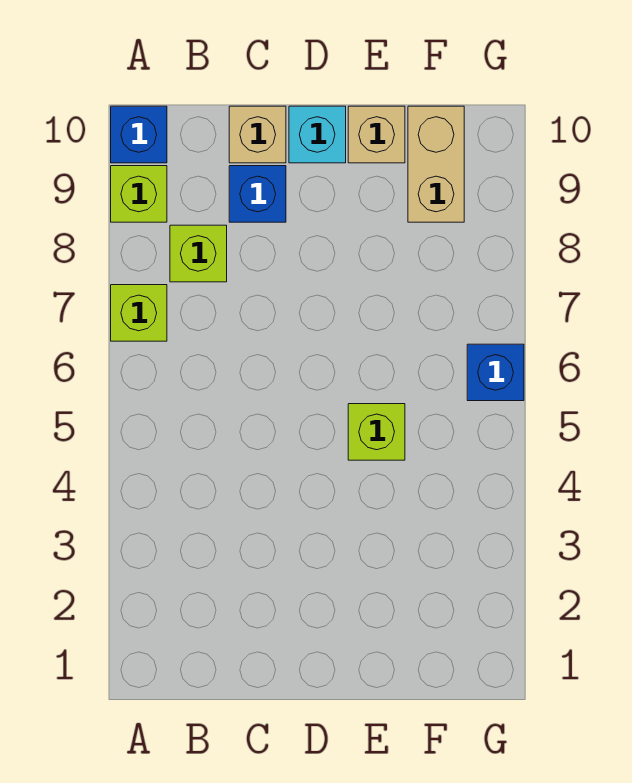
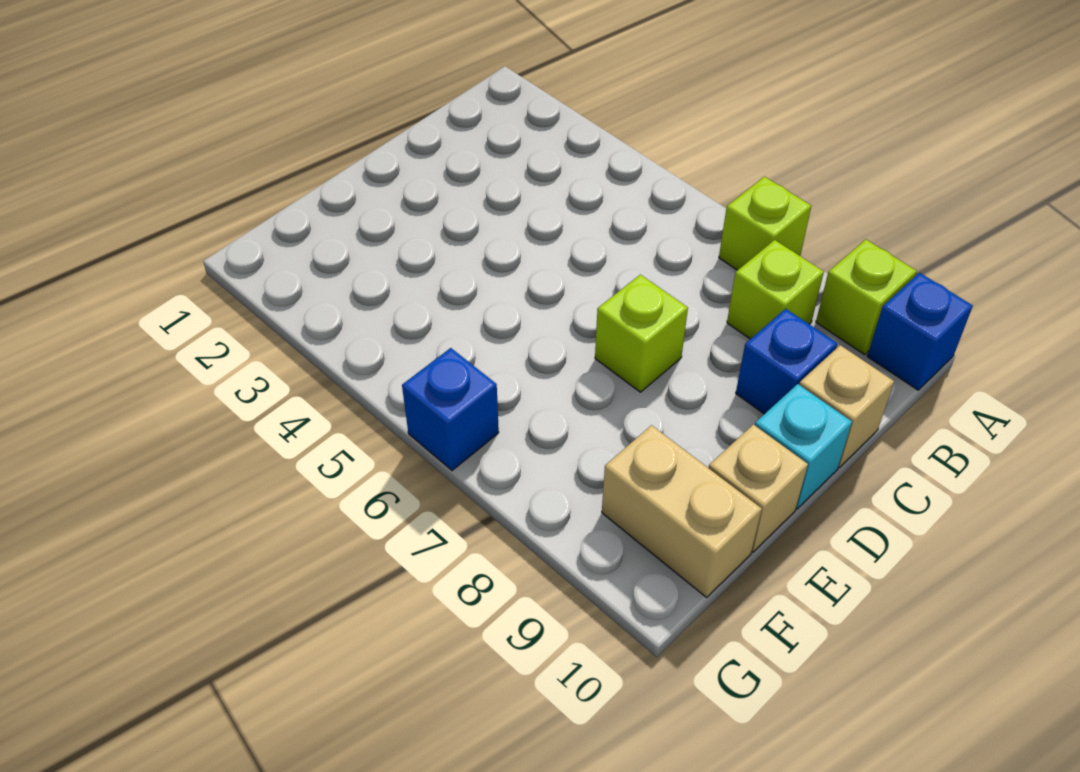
lime 1x1 brick [348,404,405,460] -> lime 1x1 brick moved to [595,275,688,392]

